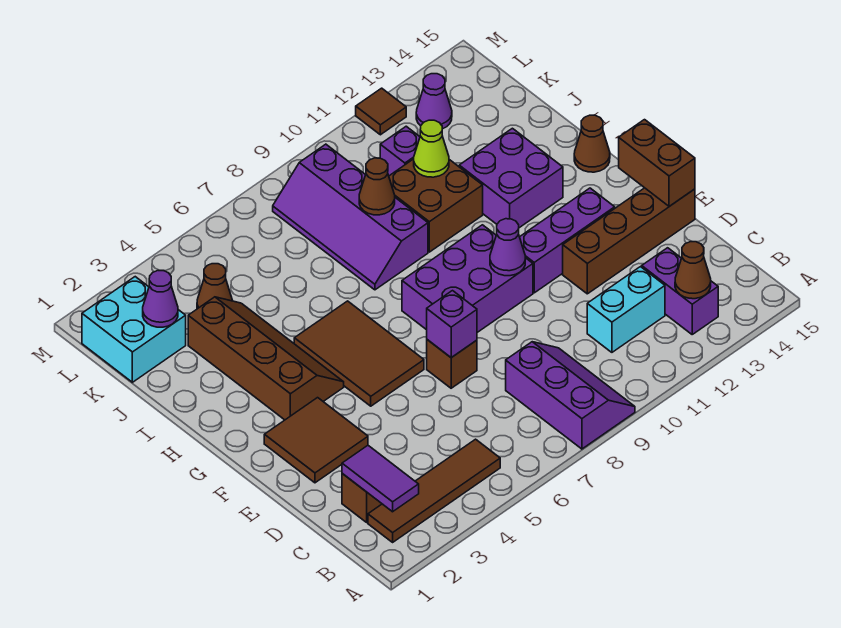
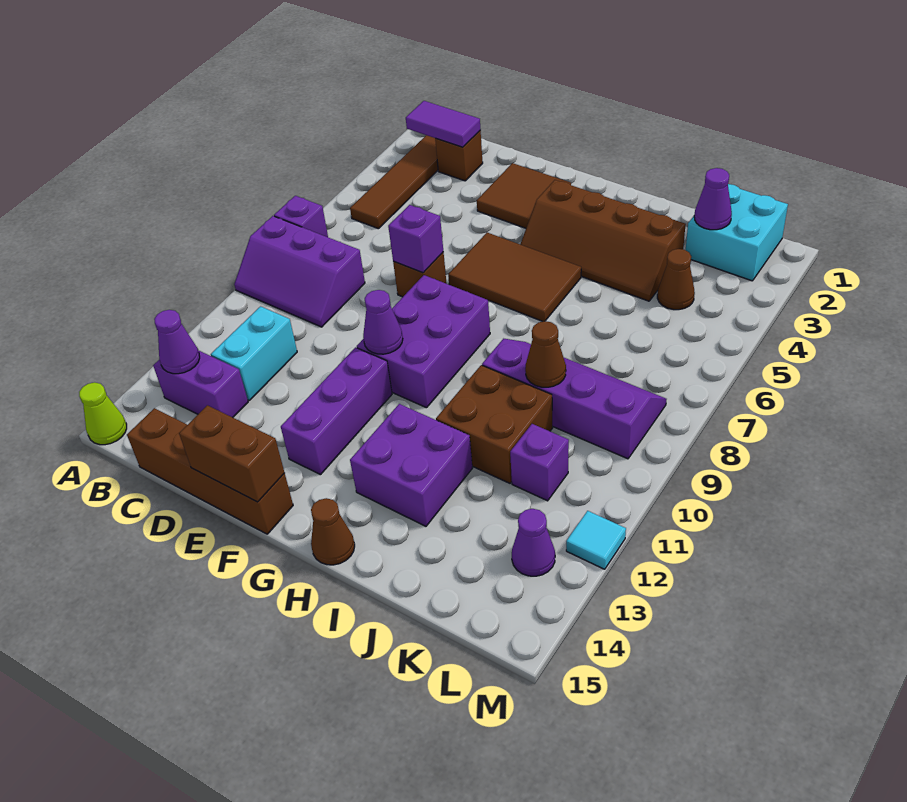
none -> purple 1x1 brick [274,196,328,237]
brown 1x1 cone [675,242,711,299] -> purple 1x1 cone [154,310,200,374]
brown 1x4 brick [563,188,695,294] -> brown 1x4 brick turned to [127,408,293,534]
lime 1x1 cone [414,120,449,177] -> lime 1x1 cone moved to [79,382,127,445]
brown 1x1 tile [356,88,406,135] -> cyan 1x1 tile [566,511,626,569]

